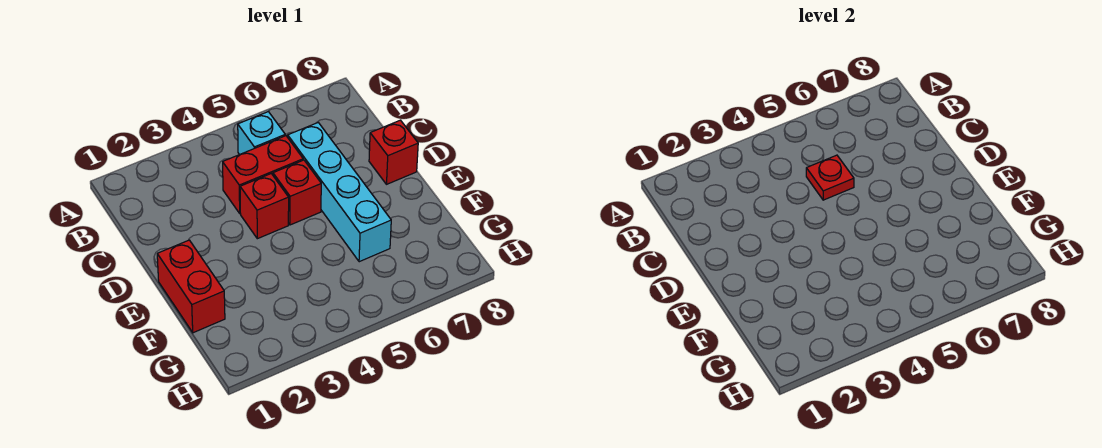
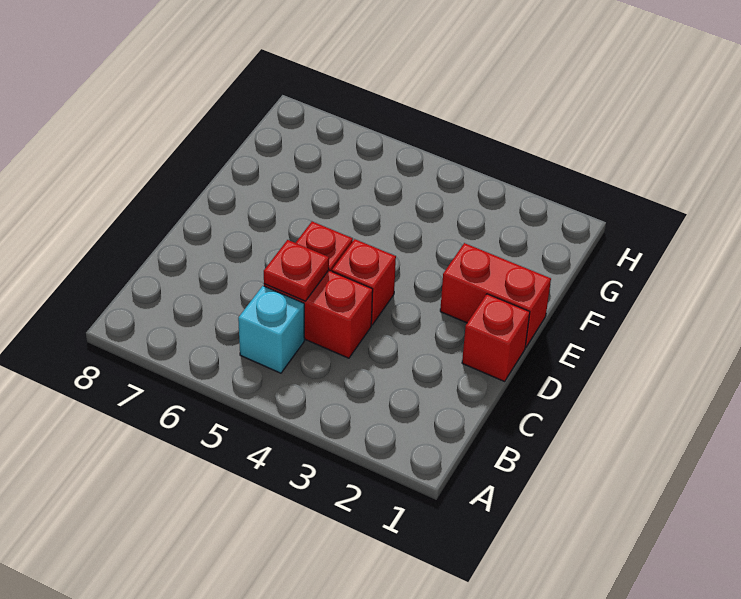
cyan 1x4 brick [288,123,391,262] -> none
red 1x1 brick [369,120,418,184] -> red 1x1 brick moved to [462,294,530,381]
red 1x2 brick [157,240,225,333] -> red 1x2 brick turned to [440,243,551,348]

